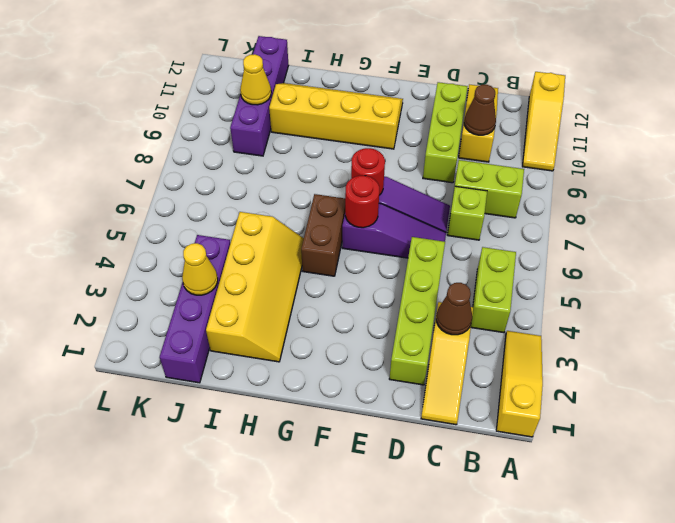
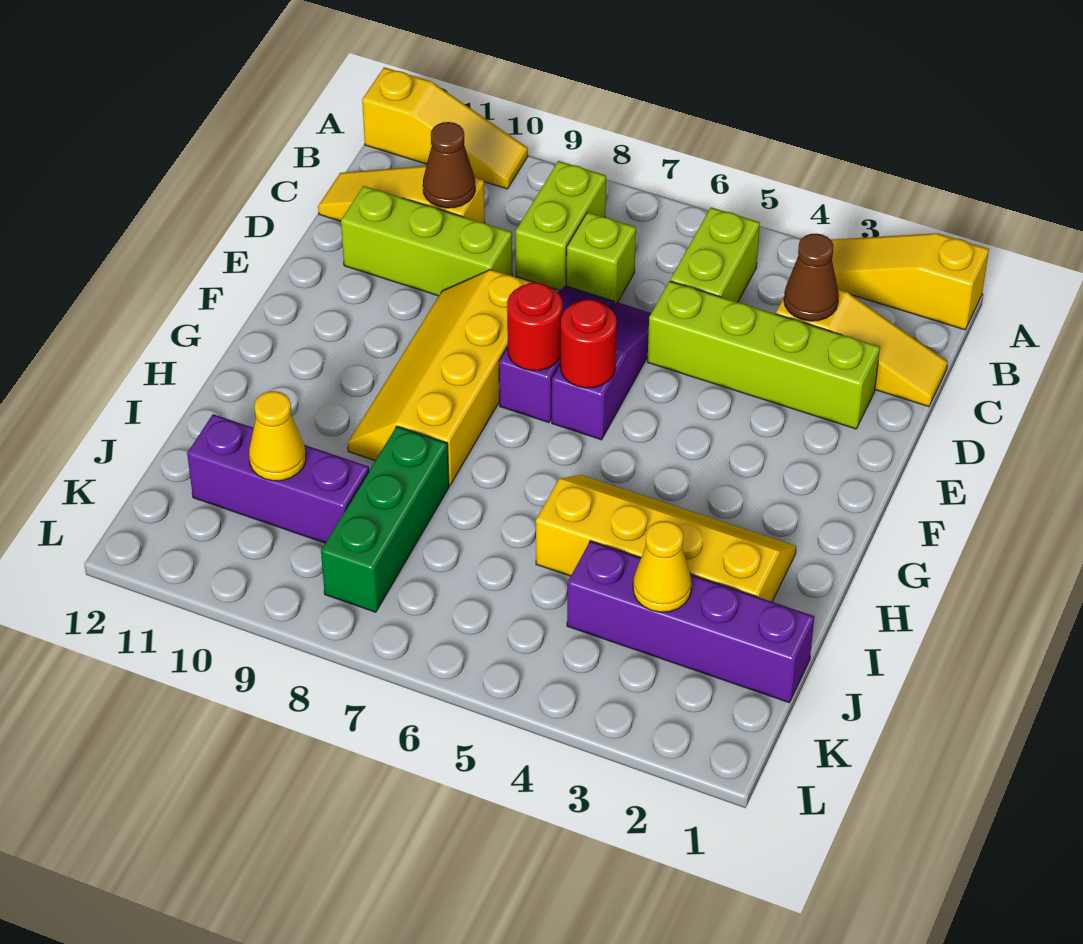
lime 1x2 brick [471,247,516,333] -> lime 1x2 brick turned to [670,207,760,302]
yellow 2x4 slope [269,83,403,149] -> yellow 2x4 slope moved to [348,270,532,486]
brown 1x2 brick [301,194,345,276] -> none
none -> green 1x3 brick [321,426,449,612]
purple 1x4 brick [230,36,289,156] -> purple 1x3 brick [187,414,369,543]

